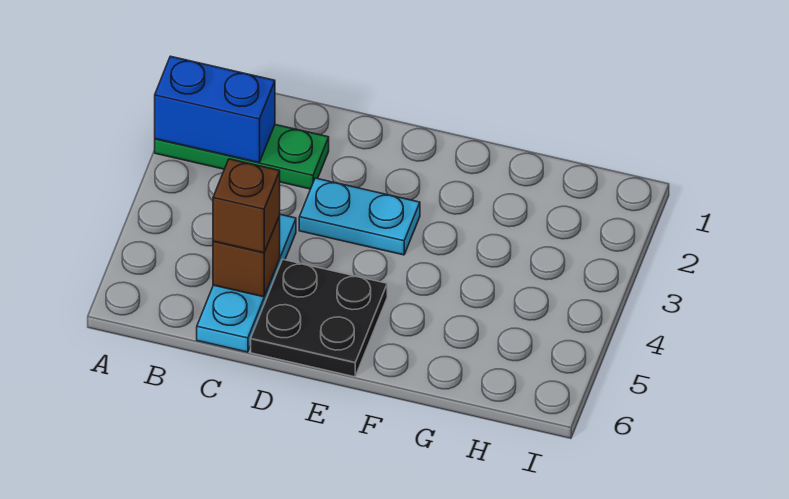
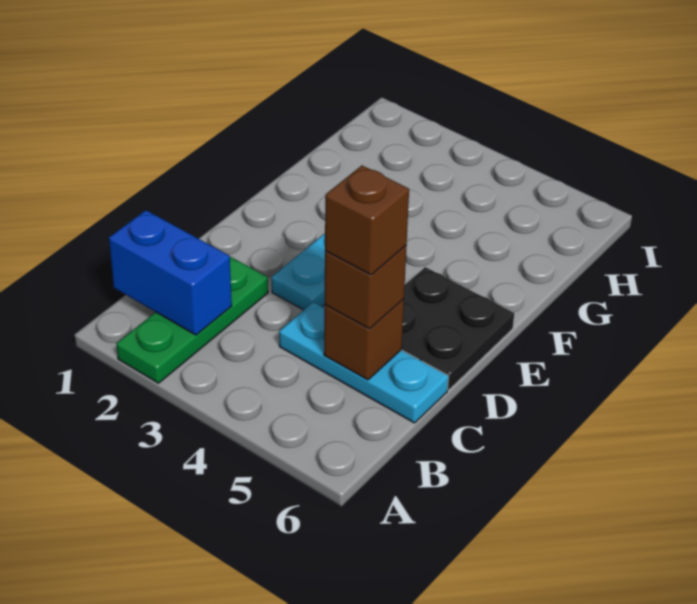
blue 1x2 brick [155,56,275,162] -> blue 1x2 brick turned to [109,210,232,335]
none -> brown 1x1 brick [325,166,409,275]

